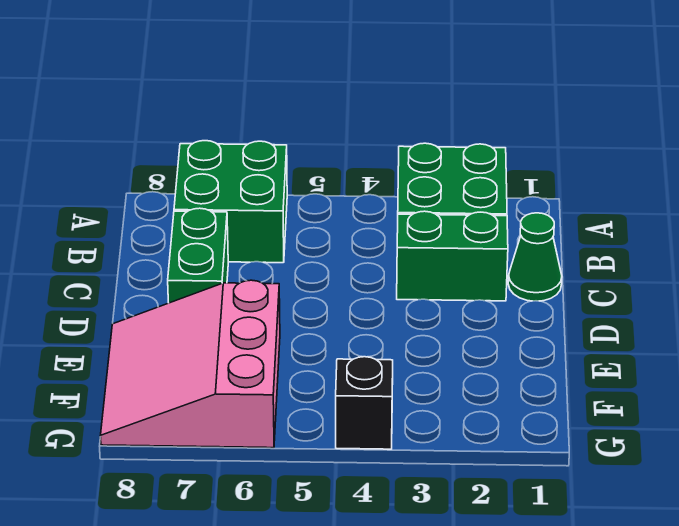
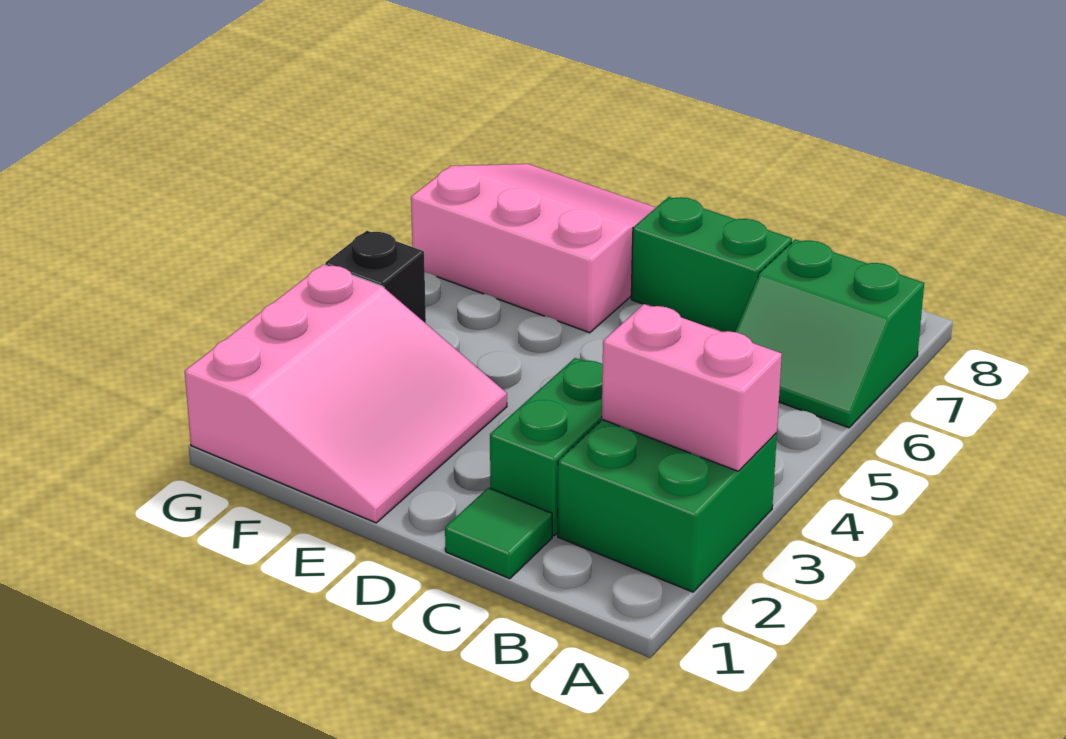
none -> pink 1x2 brick [602,304,782,471]
green 2x2 brick [174,141,287,263] -> green 2x2 slope [735,239,924,428]
green 1x1 cone [508,213,562,301] -> green 1x1 tile [445,488,552,579]
none -> pink 3x3 slope [185,264,507,523]

